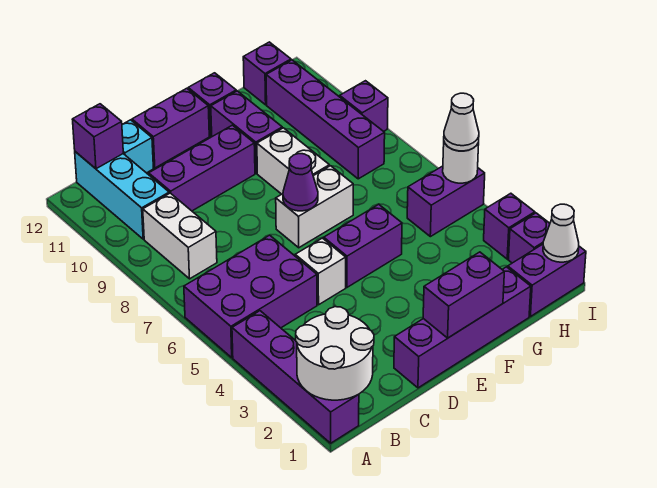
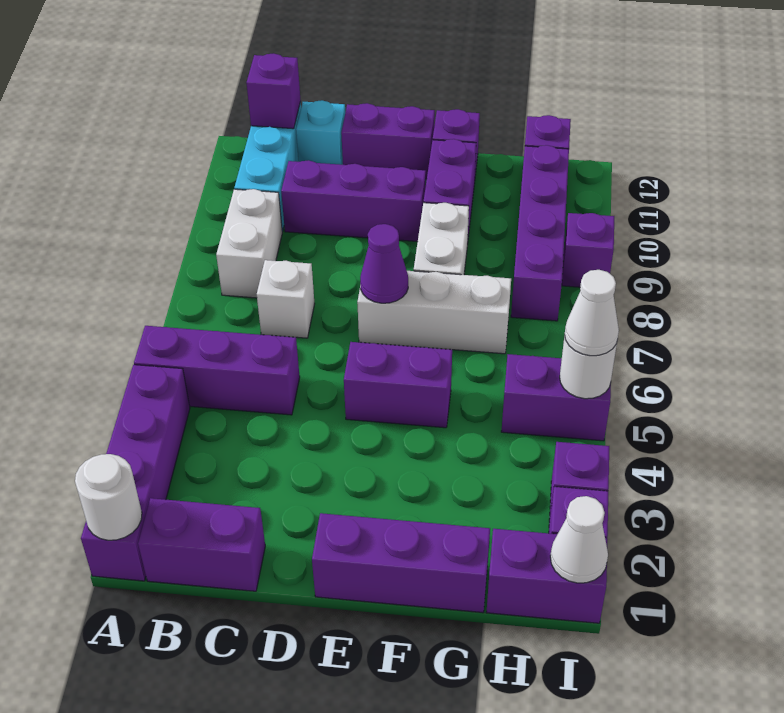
white 2x2 round brick [296,307,374,400] -> white 1x1 round brick [75,454,142,540]
purple 2x3 brick [184,235,317,358] -> purple 1x3 brick [134,326,300,415]
purple 1x4 brick [394,267,531,388] -> purple 1x3 brick [312,513,490,613]
white 1x1 brick [295,238,346,305] -> white 1x1 brick moved to [257,260,315,338]
purple 1x2 brick [423,252,504,338] -> purple 1x2 brick moved to [138,498,265,591]
white 1x2 brick [276,166,353,248] -> white 1x3 brick [357,271,511,354]

